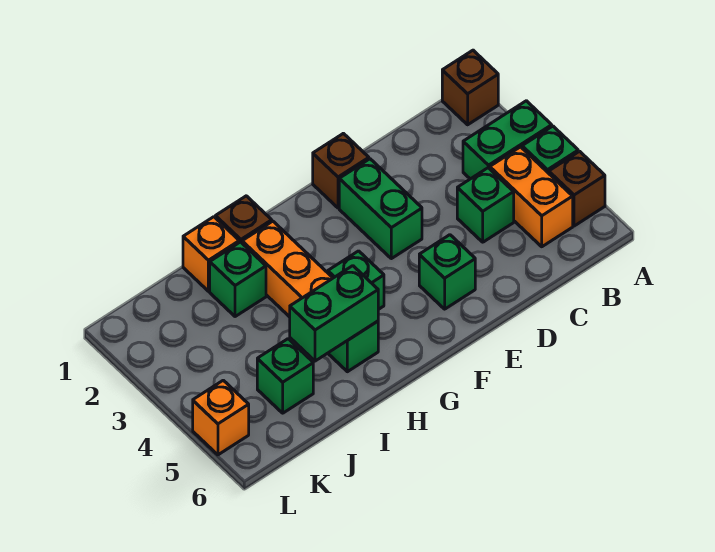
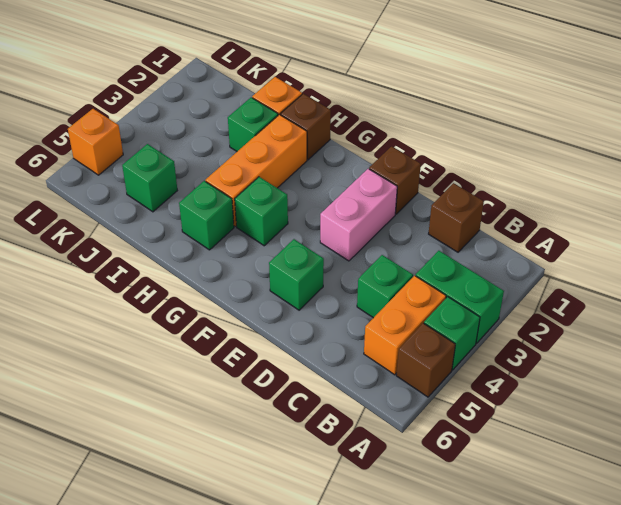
brown 1x1 brick [442,50,498,125] -> brown 1x1 brick moved to [428,183,484,252]
green 1x2 brick [339,159,422,259] -> pink 1x2 brick [320,169,397,261]
green 1x2 brick [290,266,378,361] -> none

